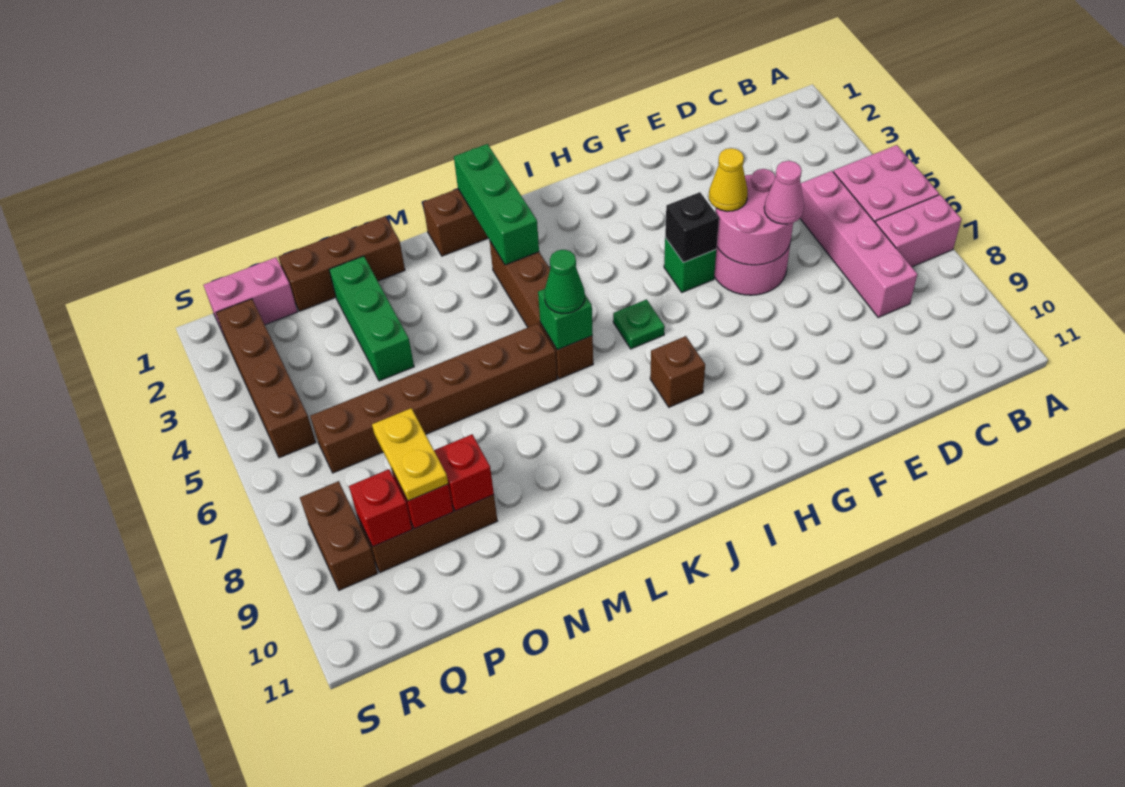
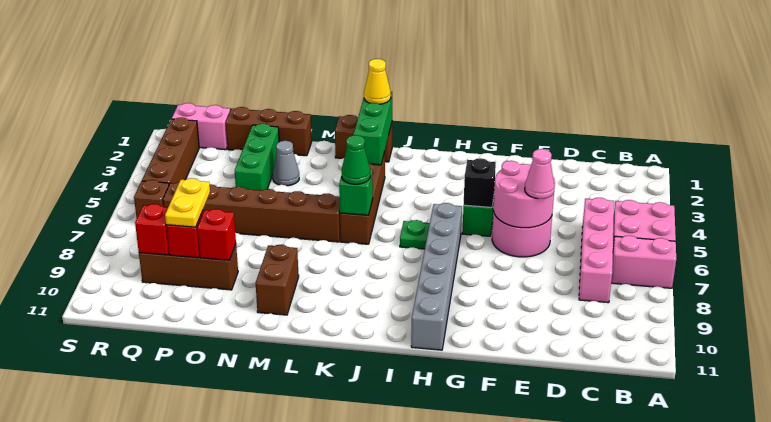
yellow 1x1 cone [709,148,748,211] -> yellow 1x1 cone moved to [364,59,391,104]
none -> grey 1x6 brick [411,203,462,350]
brown 1x1 brick [650,336,705,407] -> brown 1x1 brick moved to [134,180,169,218]
none -> grey 1x1 cone [273,141,299,186]
brown 1x2 brick [300,481,378,590] -> brown 1x2 brick moved to [256,245,299,315]

